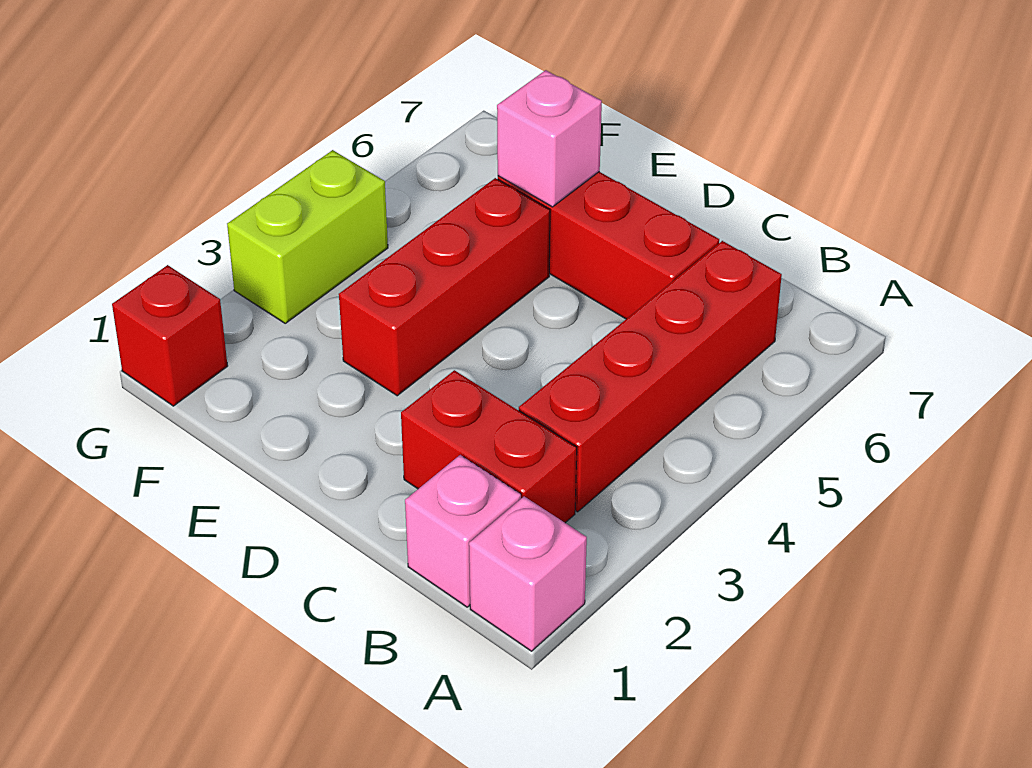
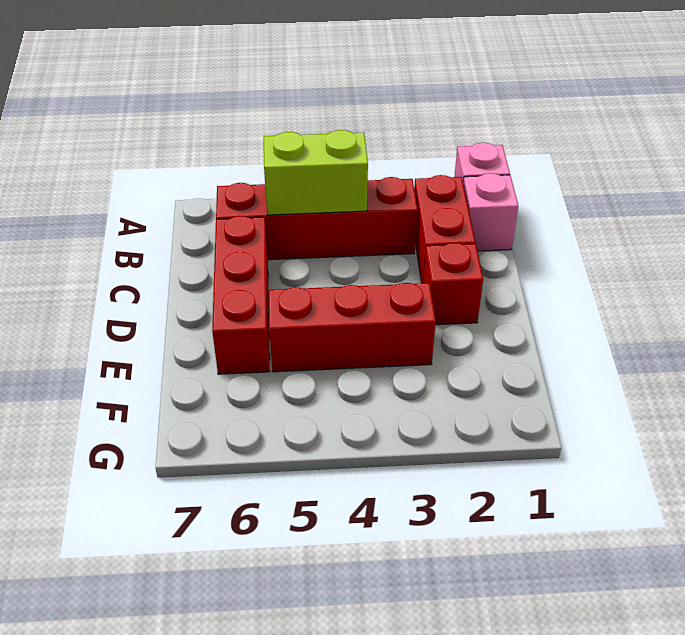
pink 1x1 brick [497,70,602,207] -> none
red 1x1 brick [112,265,228,406] -> red 1x1 brick moved to [423,243,483,325]
lime 1x2 brick [227,150,388,323] -> lime 1x2 brick moved to [264,130,368,215]

